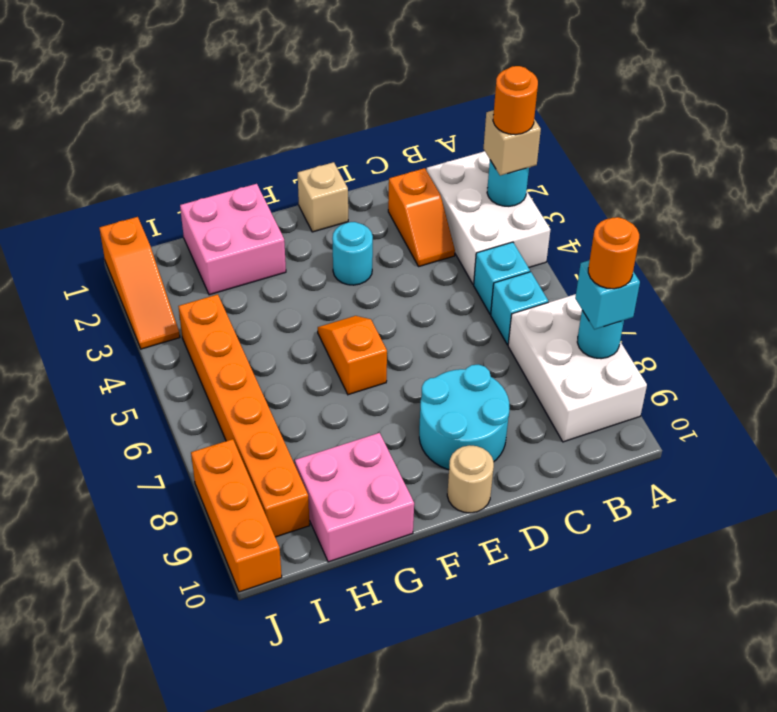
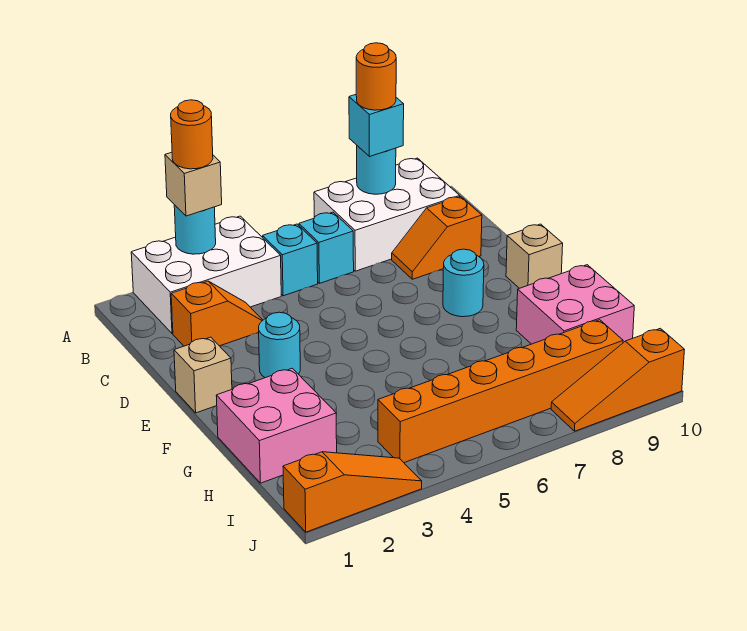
cyan 2x2 round brick [419,365,510,470] -> cyan 1x1 round brick [443,249,484,317]
tan 1x1 round brick [447,445,494,513] -> tan 1x1 brick [506,224,563,288]
orange 1x2 slope [318,316,387,395] -> orange 1x2 slope moved to [392,197,482,279]
orange 1x3 brick [191,439,282,592] -> orange 1x3 slope [551,328,684,431]

